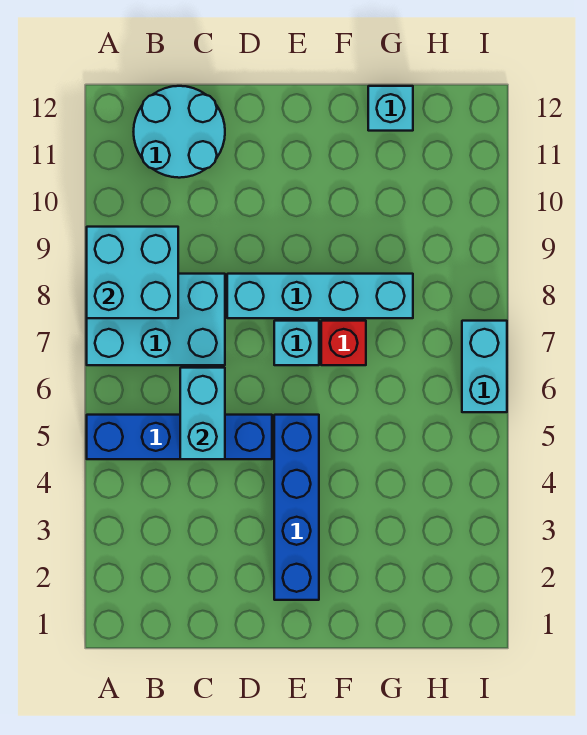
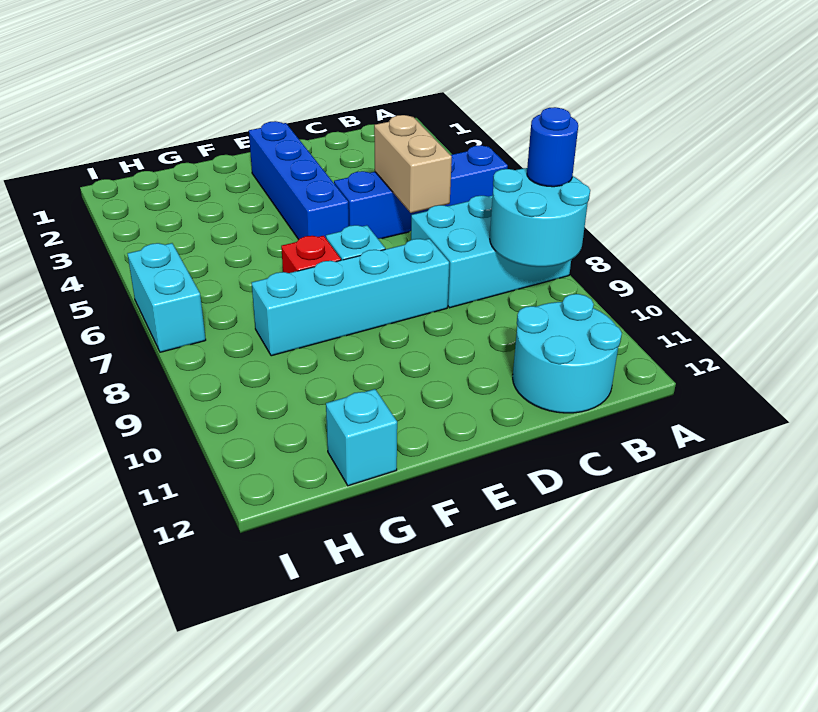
cyan 2x2 brick [87,227,178,318] -> cyan 2x2 round brick [490,168,590,267]
none -> blue 1x1 round brick [527,107,578,187]
cyan 1x2 brick [180,368,225,459] -> tan 1x2 brick [374,115,452,213]

